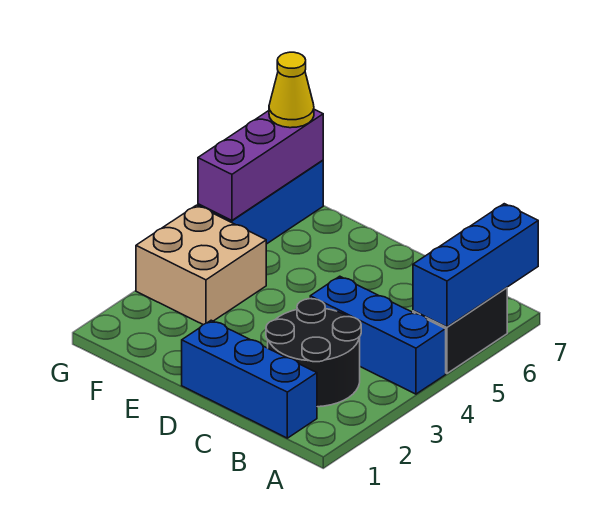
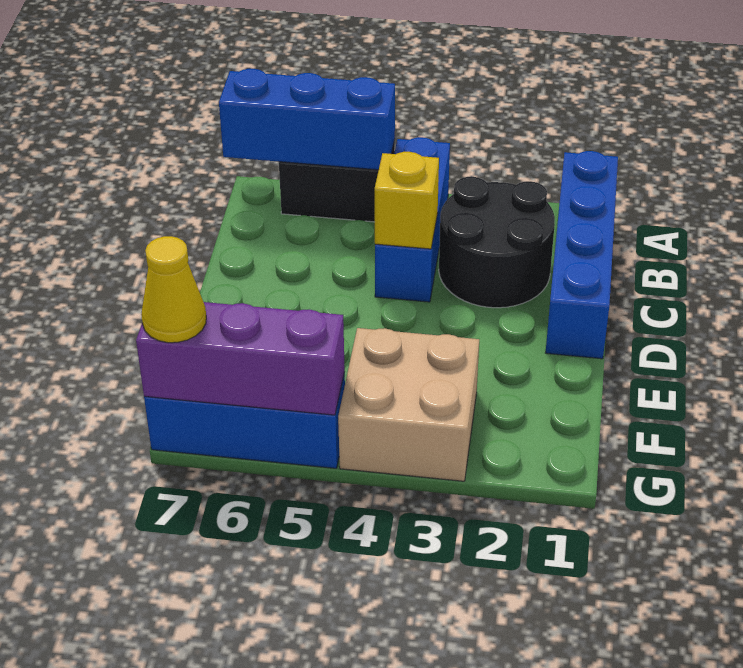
blue 1x3 brick [182,320,317,438] -> blue 1x4 brick [546,151,618,359]
none -> yellow 1x1 brick [375,152,439,249]

